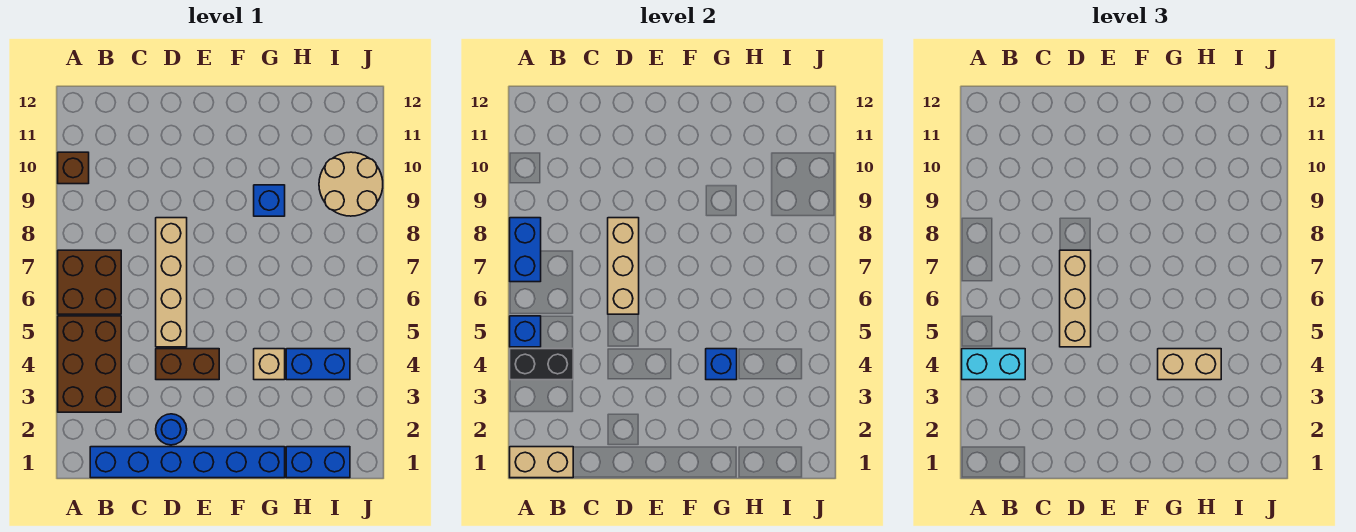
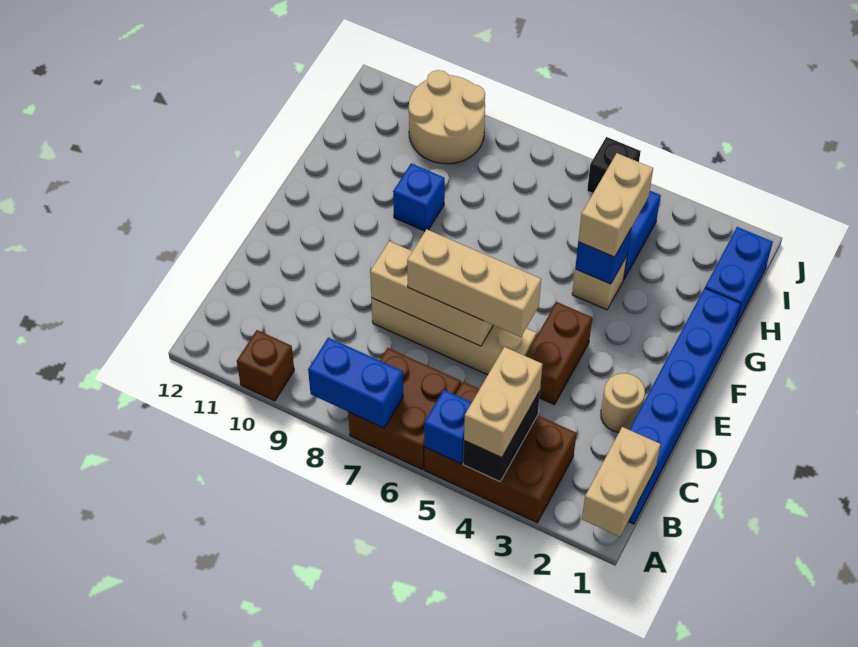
cyan 1x2 brick [962,349,1025,380] -> tan 1x2 brick [464,347,543,458]
blue 1x1 round brick [156,414,187,445] -> tan 1x1 round brick [601,373,645,432]
none -> black 1x1 brick [587,137,641,193]

